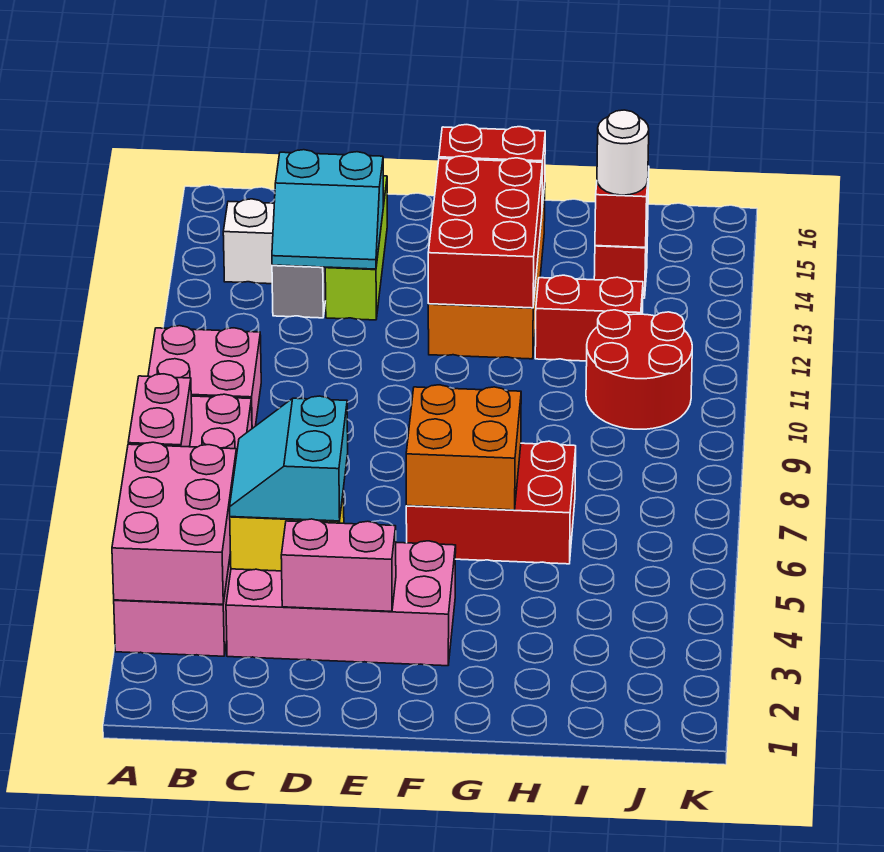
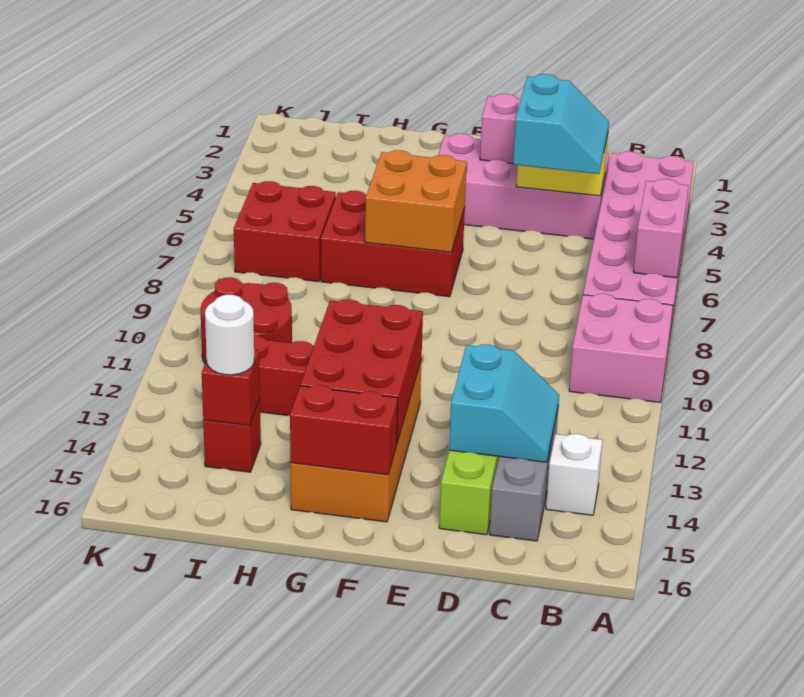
pink 2x3 brick [112,442,237,604] -> none
cyan 2x2 slope [272,150,383,269] -> cyan 2x2 slope turned to [449,344,559,462]
none -> red 2x2 brick [234,181,336,282]

